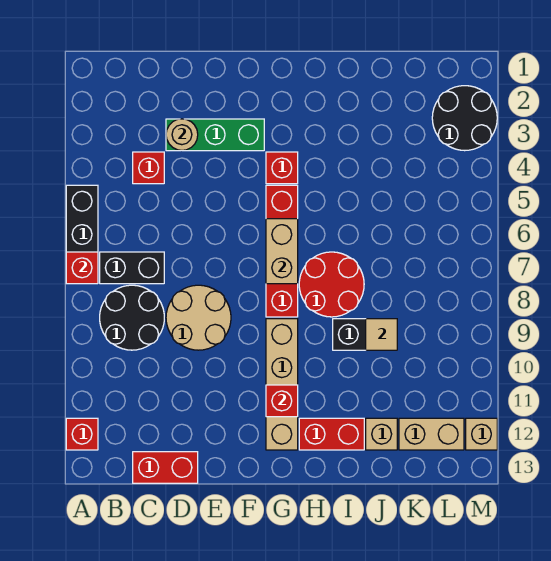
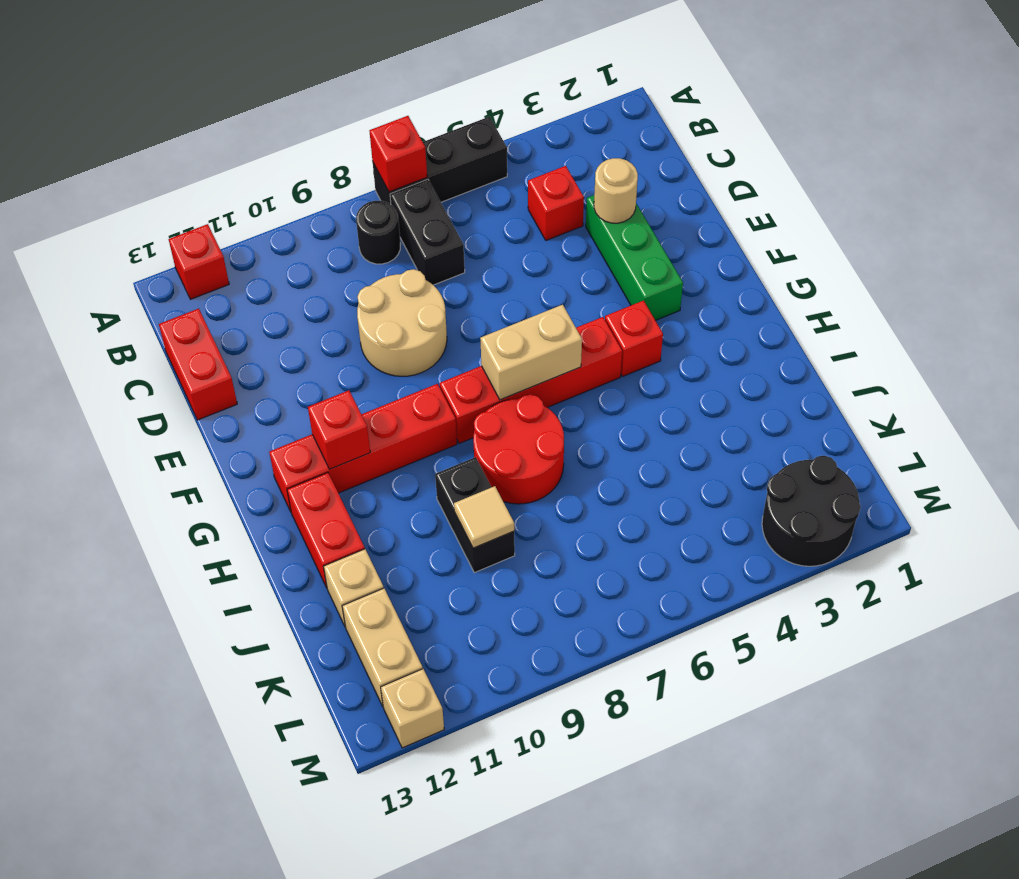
black 2x2 round brick [100,285,164,350] -> black 1x1 round brick [356,201,401,264]
tan 1x4 brick [266,319,298,450] -> red 1x4 brick [269,384,457,511]

